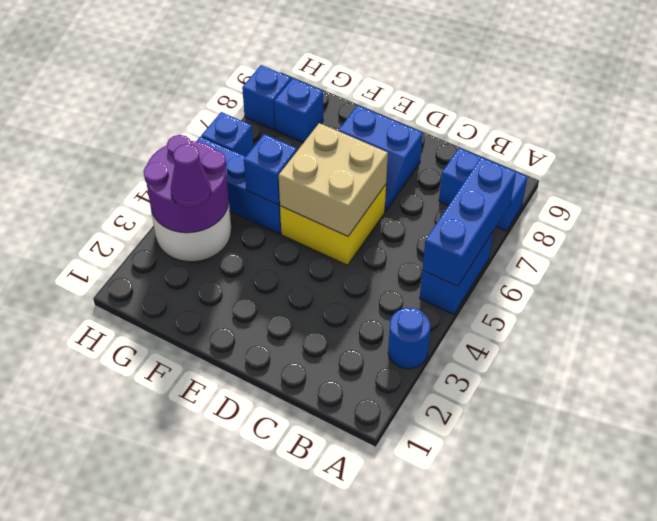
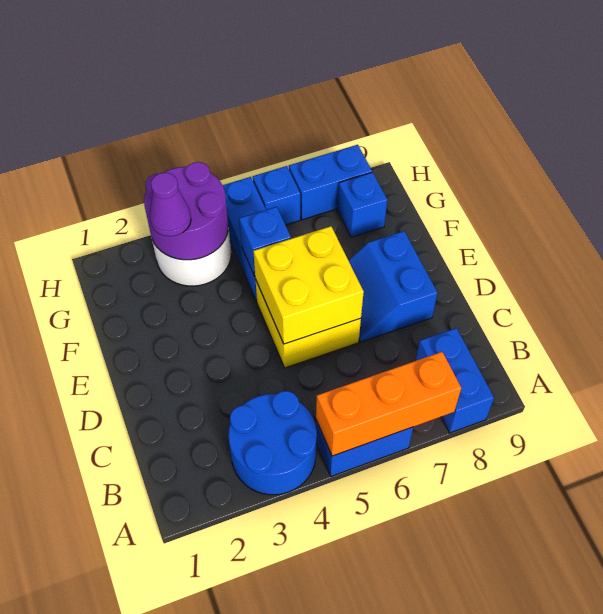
blue 1x1 round brick [388,308,430,369] -> blue 2x2 round brick [228,391,317,495]
blue 1x3 brick [422,158,516,286] -> orange 1x3 brick [316,352,461,456]
tan 2x2 brick [279,123,388,236] -> yellow 2x2 brick [253,226,364,344]
blue 1x1 brick [242,65,291,130] -> blue 1x2 brick [289,145,372,220]

